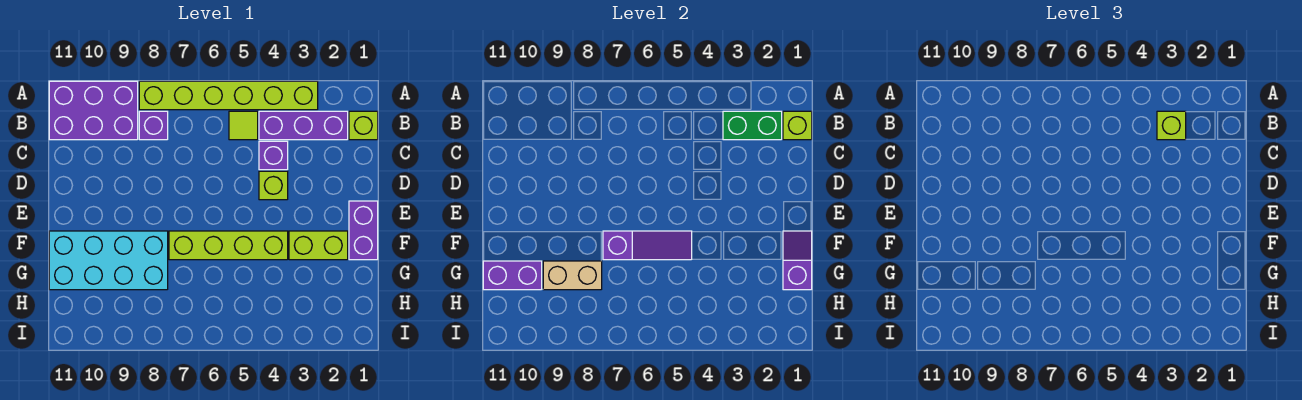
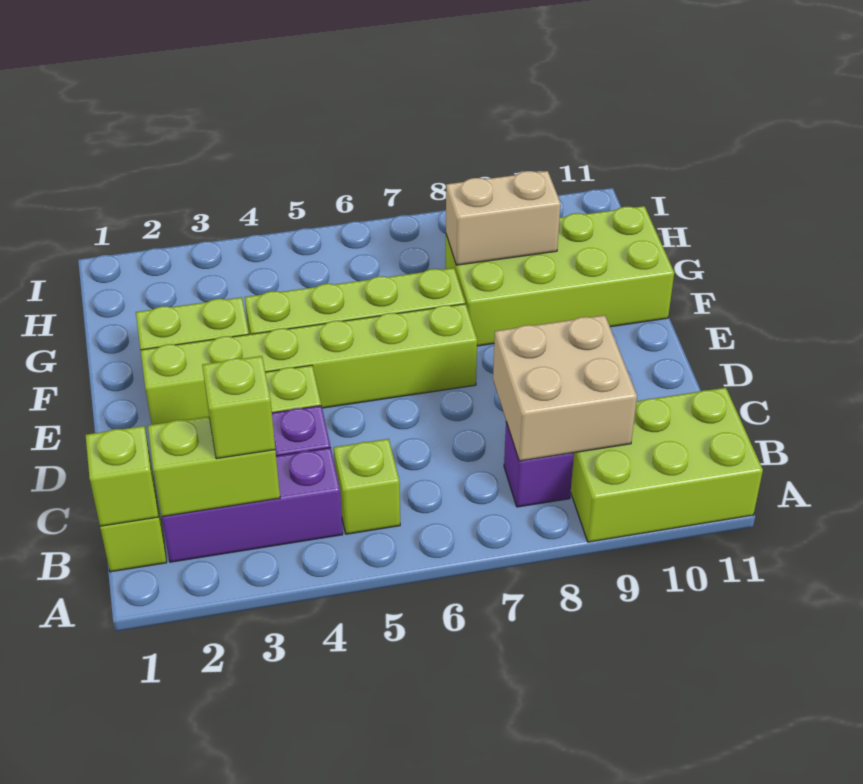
lime 1x6 brick [139,81,318,110] -> lime 1x6 brick moved to [141,304,477,425]
purple 2x3 brick [49,81,138,140] -> lime 2x3 brick [571,388,763,542]
green 1x2 brick [723,111,782,140] -> lime 1x2 brick [148,416,280,517]
lime 1x1 tile [229,111,258,140] -> lime 1x1 brick [334,439,400,534]
none -> tan 2x2 brick [493,315,637,461]
purple 1x2 brick [349,201,378,260] -> none
purple 1x2 slope [783,231,812,290] -> none
purple 1x3 slope [603,231,692,260] -> none
cyan 2x4 brick [49,231,168,290] -> lime 2x4 brick [446,206,674,346]
purple 1x2 brick [483,261,542,290] -> none

